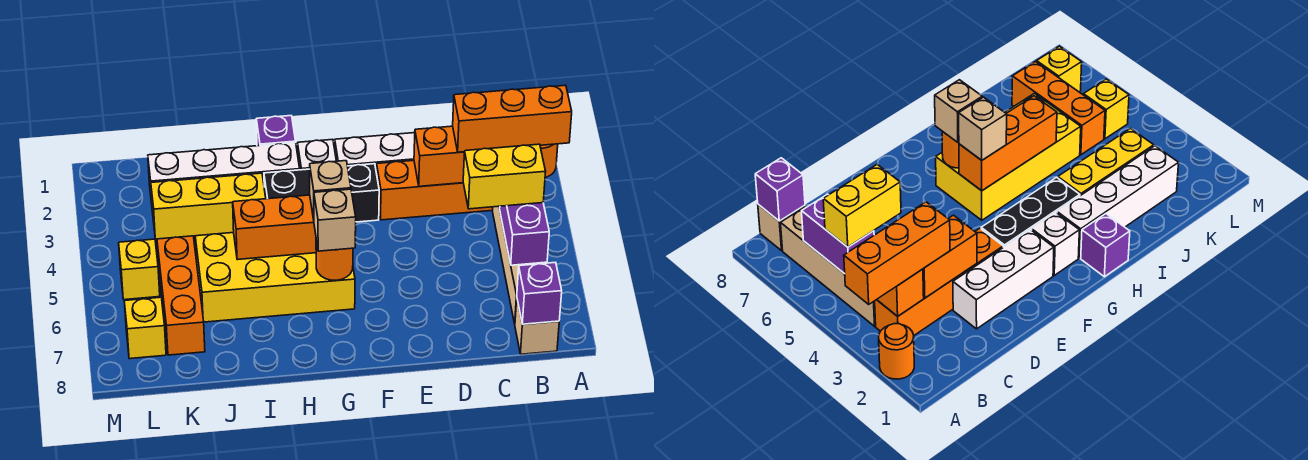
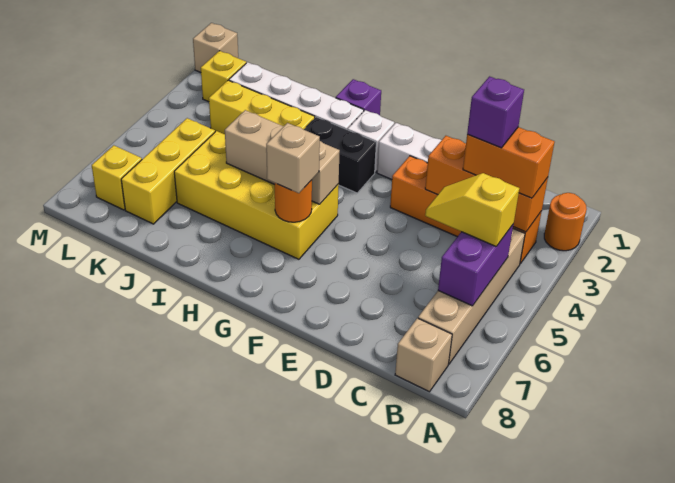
orange 1x3 brick [453,85,572,152] -> orange 1x2 brick [463,127,555,198]
yellow 1x2 brick [463,144,546,209] -> yellow 1x2 slope [425,173,519,246]
purple 1x1 brick [517,262,562,324] -> purple 1x1 brick moved to [467,76,524,148]
black 1x3 brick [264,164,379,222] -> black 1x2 brick [304,117,376,193]
orange 1x3 brick [233,195,316,260] -> tan 1x3 brick [225,110,340,204]
tan 1x1 brick [310,161,351,220] -> tan 1x1 brick moved to [193,23,238,72]
orange 1x3 brick [157,236,205,355] -> yellow 1x3 brick [121,118,215,224]
yellow 1x1 brick [119,239,160,300] -> yellow 1x1 brick moved to [201,51,246,102]

